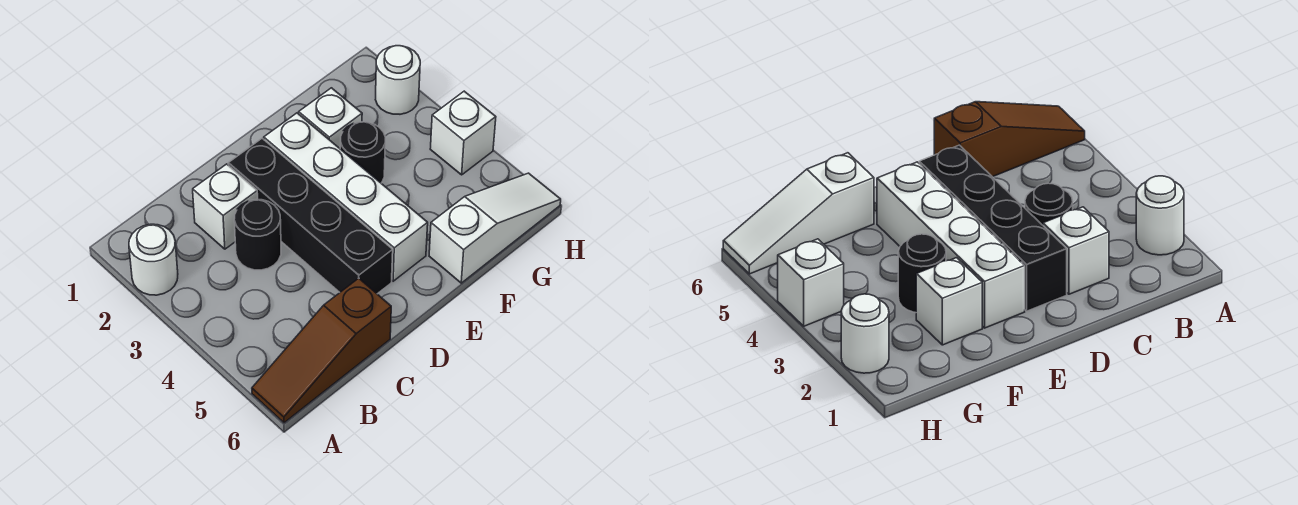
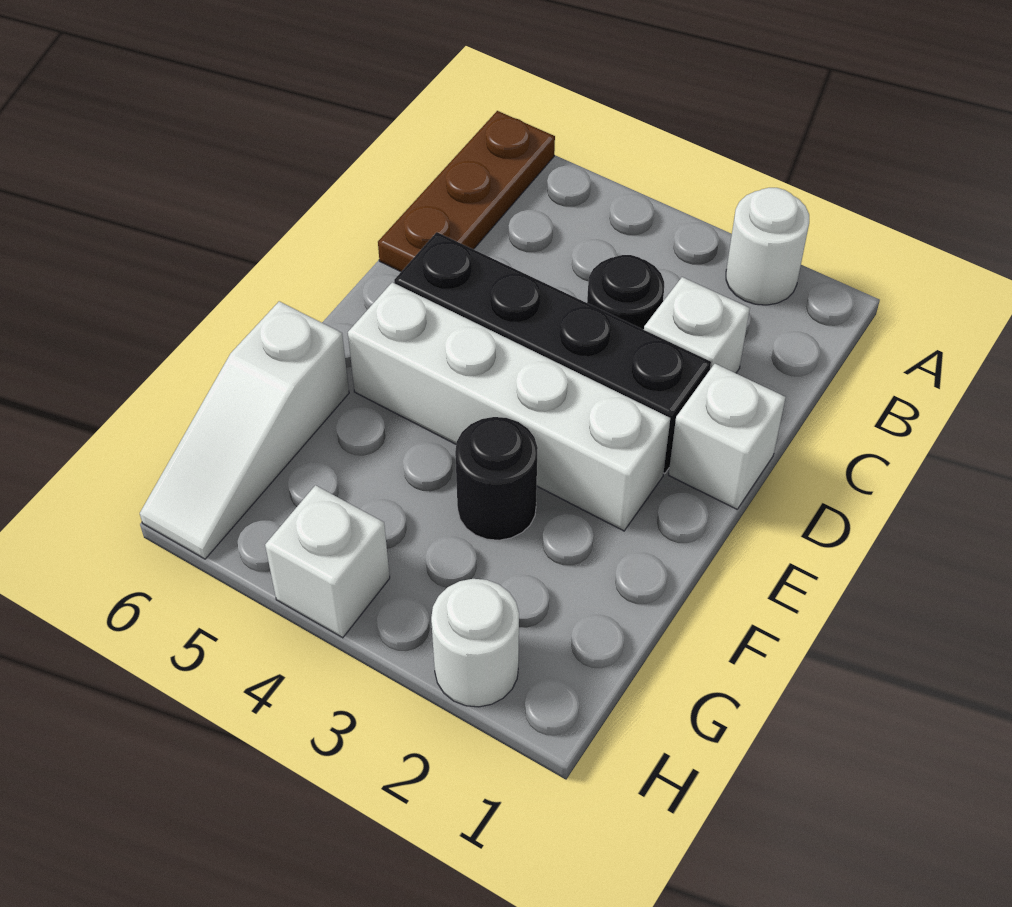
brown 1x3 slope [252,278,391,423] -> brown 1x3 plate [378,111,555,272]
white 1x1 brick [299,88,362,148] -> white 1x1 brick moved to [669,364,786,509]

